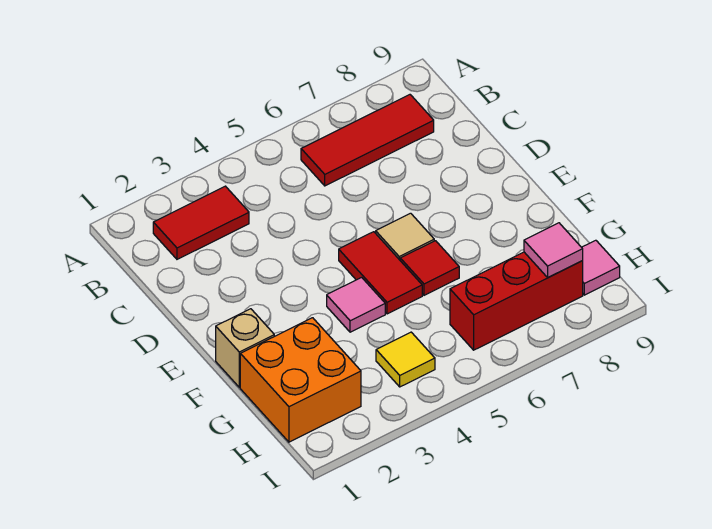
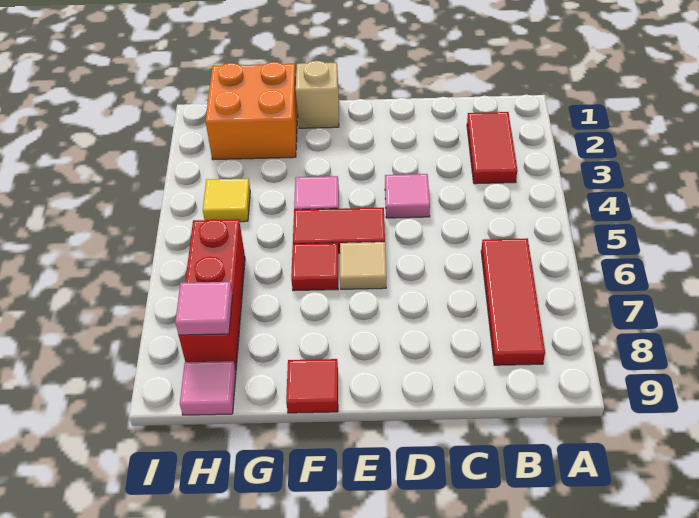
none -> pink 1x1 tile [385,174,430,218]
none -> red 1x1 tile [286,359,338,413]

